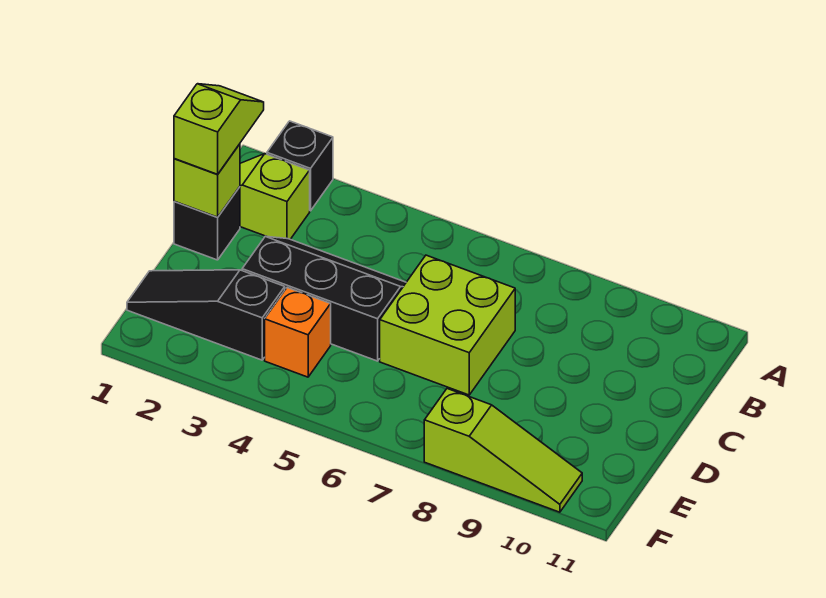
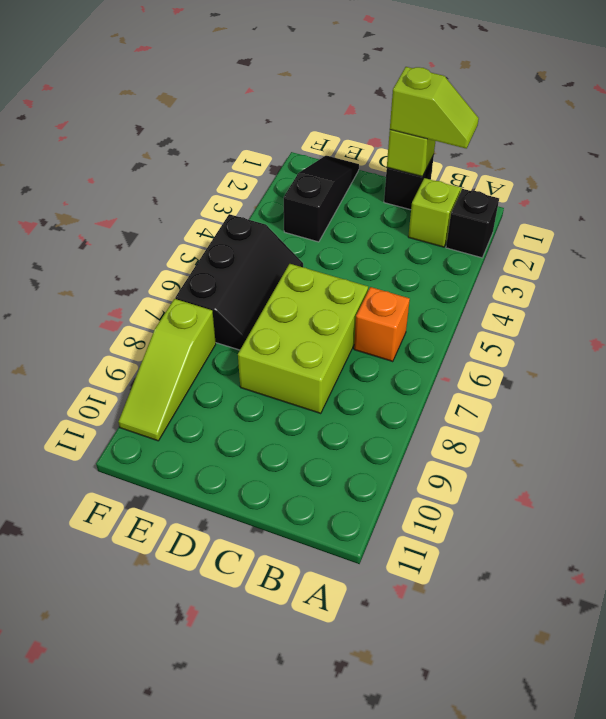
black 2x3 slope [242,236,406,361] -> black 2x3 slope moved to [175,214,303,350]
lime 2x2 brick [380,255,515,395] -> lime 2x3 brick [238,264,368,414]
orange 1x1 brick [265,287,331,377] -> orange 1x1 brick moved to [354,287,410,362]

